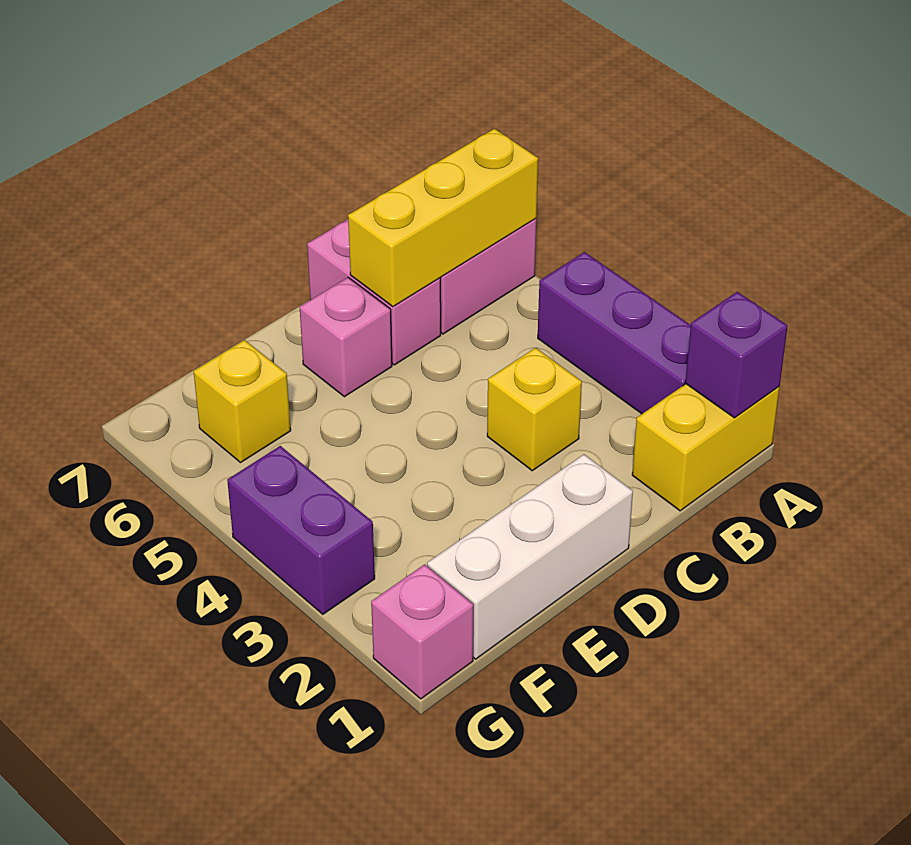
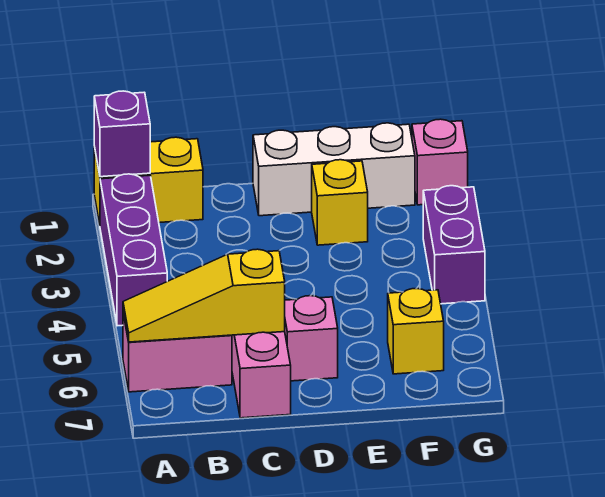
yellow 1x3 brick [348,129,538,307] -> yellow 1x3 slope [123,249,285,342]
yellow 1x1 brick [487,348,582,471] -> yellow 1x1 brick moved to [312,160,368,245]

